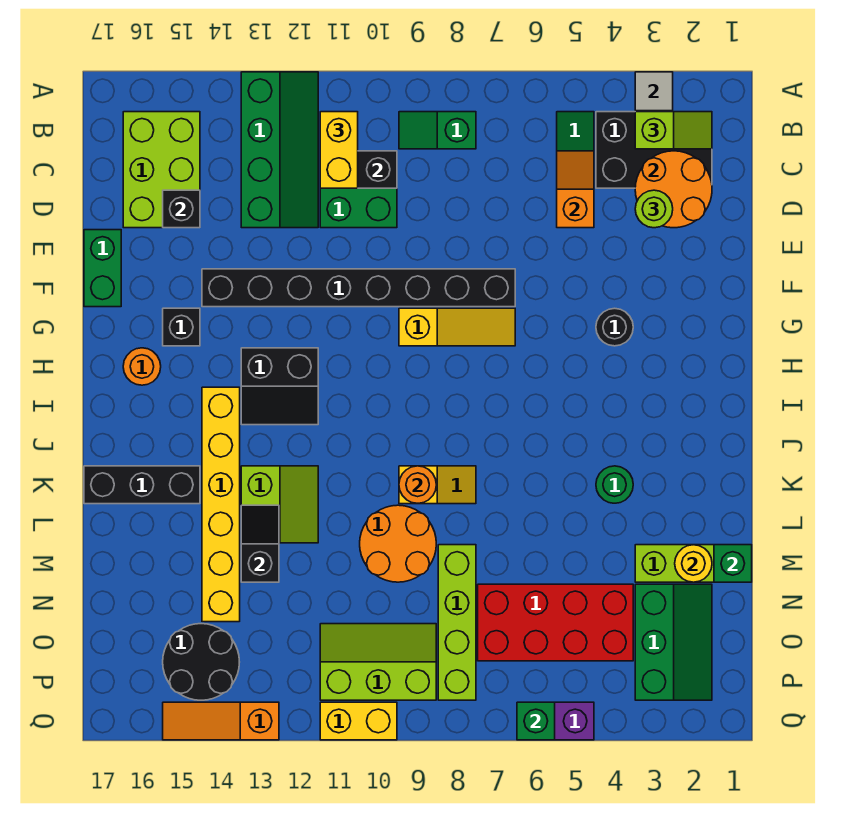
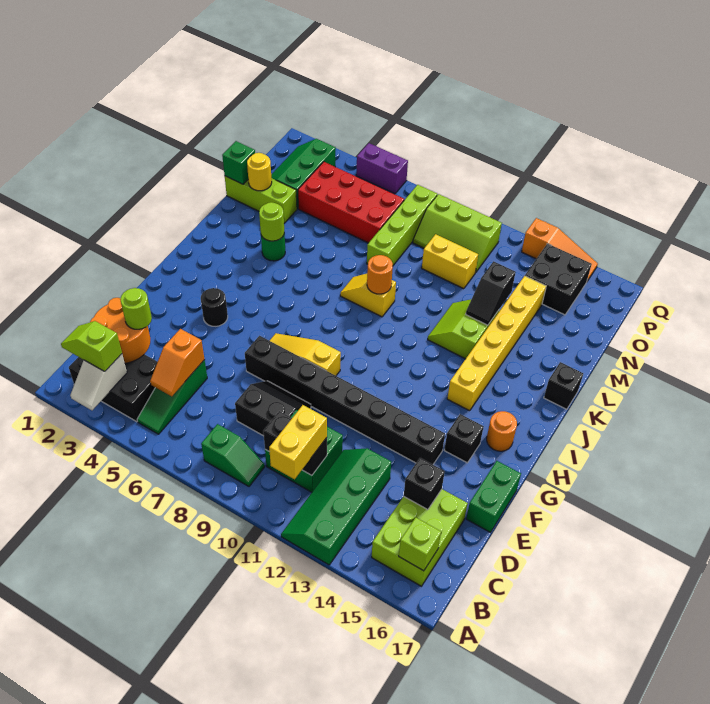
none -> lime 1x1 brick [399,518,441,571]
black 2x2 slope [241,348,318,425] -> black 2x2 slope moved to [235,381,311,436]
none -> lime 1x1 round brick [259,202,284,241]
black 1x3 brick [84,466,200,504] -> black 1x1 brick [544,362,583,409]
orange 2x2 round brick [360,505,436,582] -> none
black 2x2 round brick [163,624,239,700] -> black 2x2 brick [525,244,592,315]
green 1x1 brick [517,702,555,740] -> none
yellow 1x2 brick [320,702,397,740] -> yellow 1x2 brick moved to [422,234,478,289]

